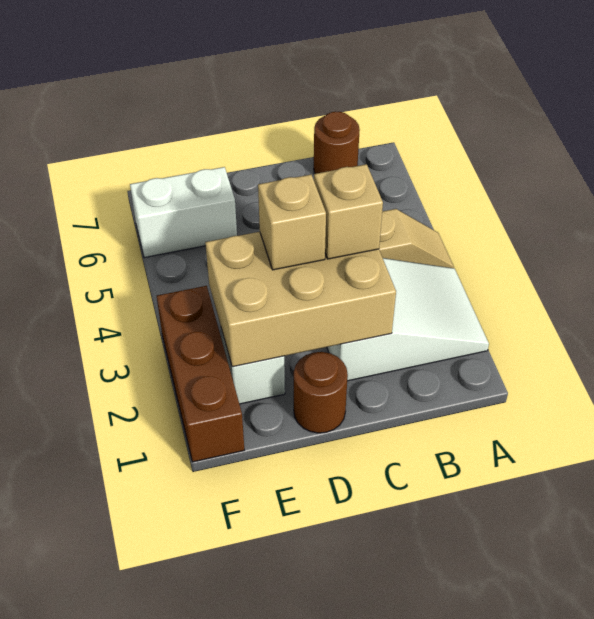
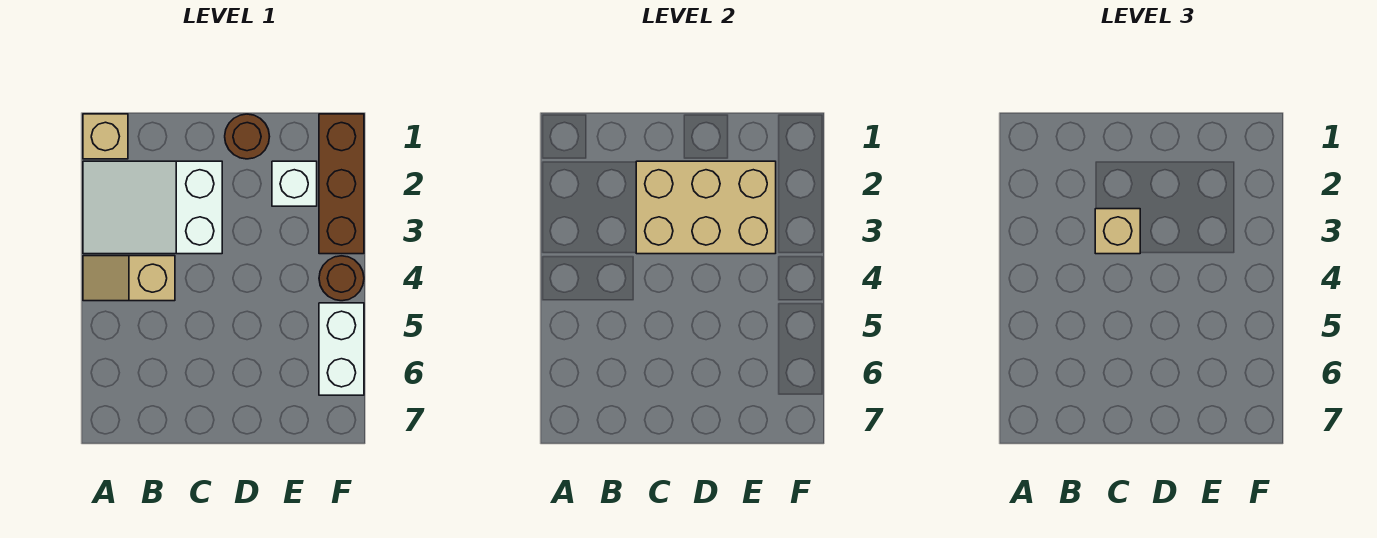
brown 1x1 round brick [314,112,360,174] -> brown 1x1 round brick moved to [319,256,364,301]
tan 1x1 brick [258,175,326,270] -> tan 1x1 brick moved to [83,114,128,159]
white 1x2 brick [130,167,237,258] -> white 1x2 brick turned to [319,303,364,395]

